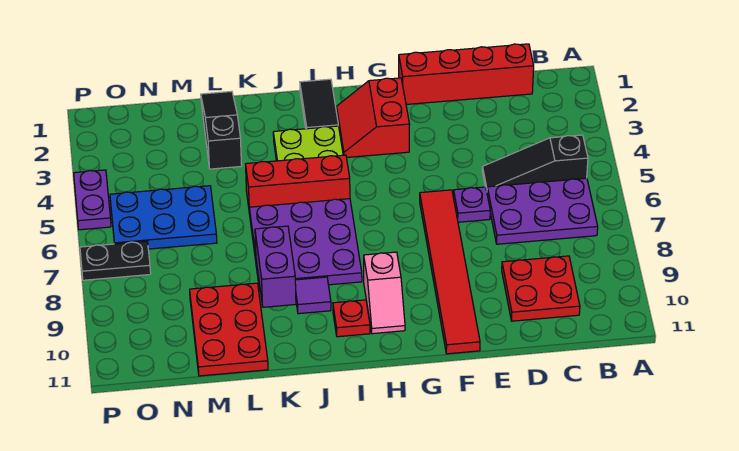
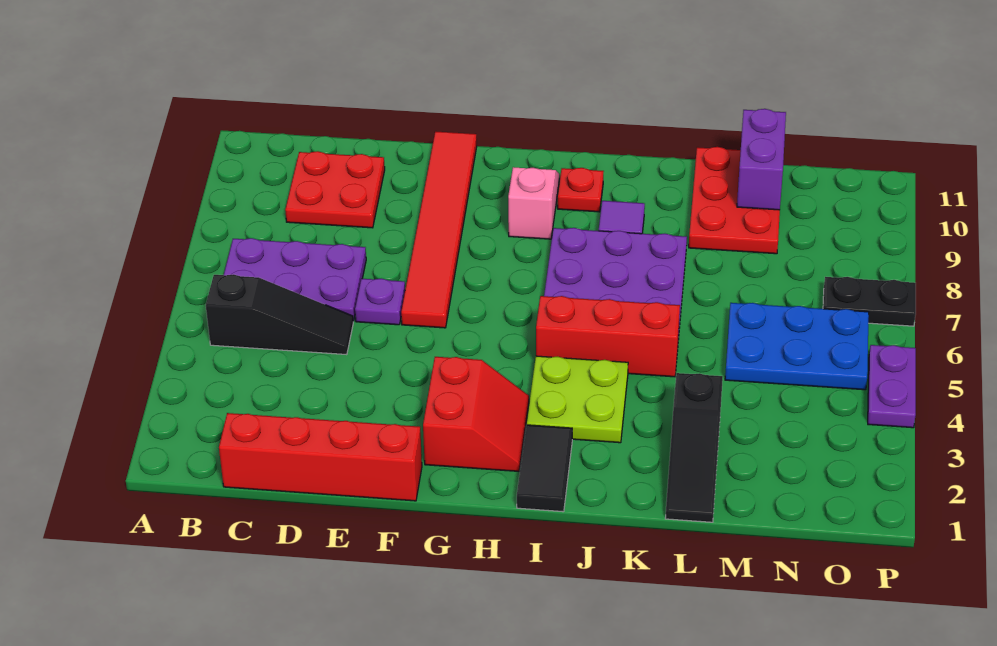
purple 1x2 brick [255,226,296,307] -> purple 1x2 brick moved to [737,109,786,210]

